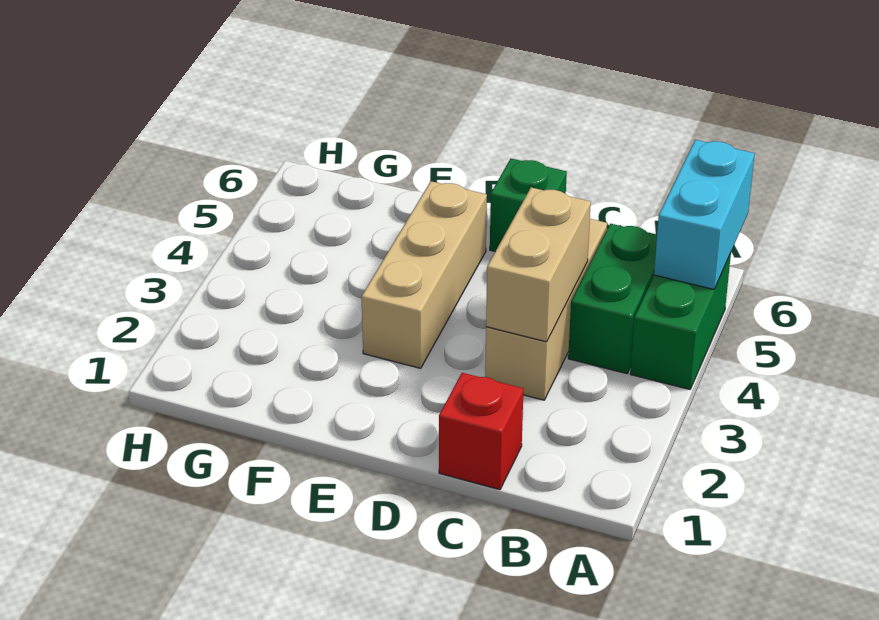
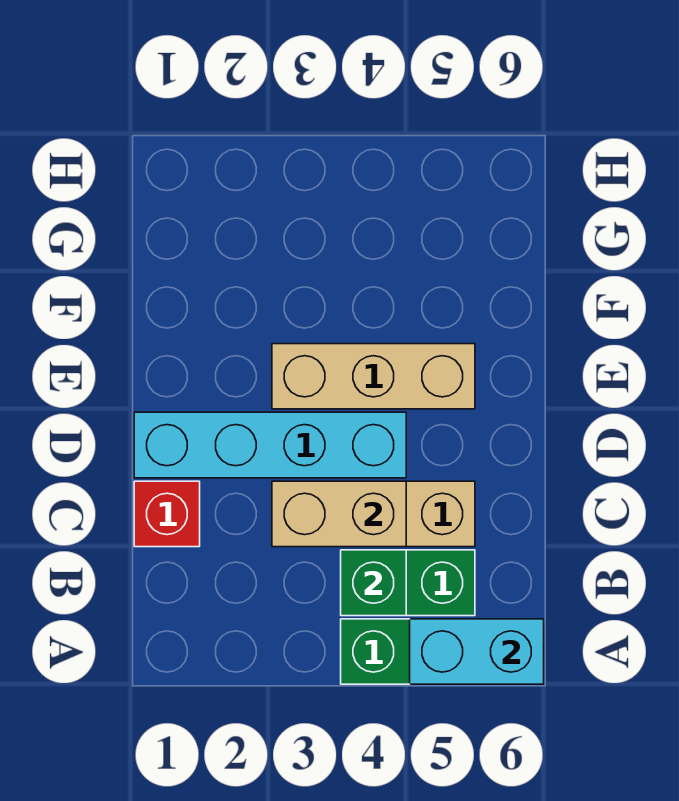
none -> cyan 1x4 brick [134,412,406,478]
green 1x1 brick [490,159,567,251] -> green 1x1 brick moved to [341,550,406,616]

